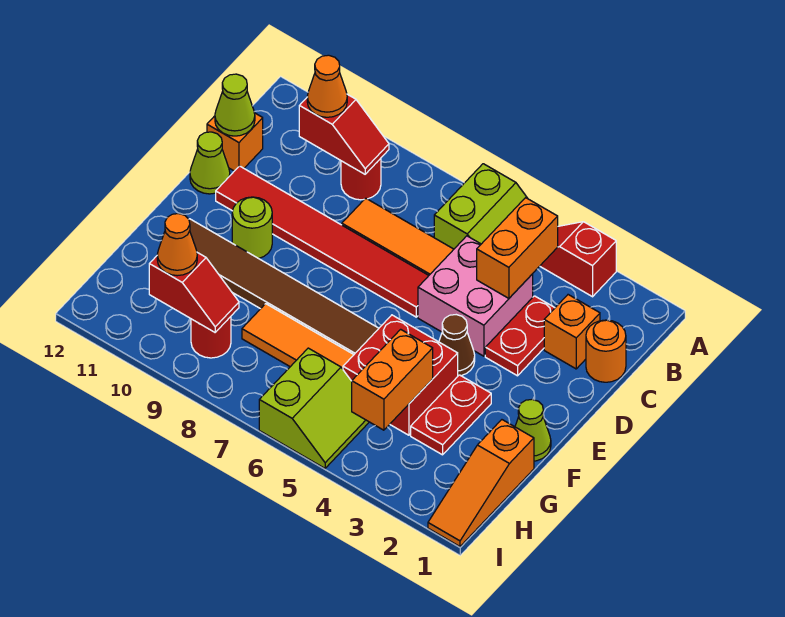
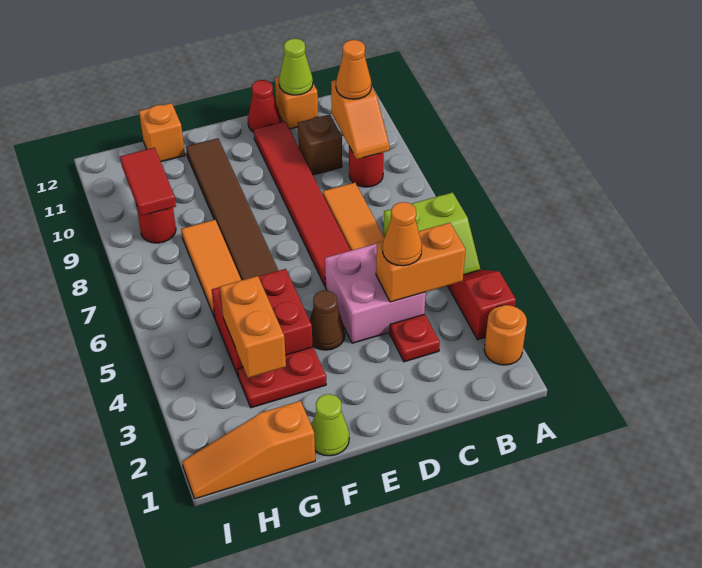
red 1x2 slope [299,94,389,174] -> orange 1x2 slope [331,80,389,159]
orange 1x1 round brick [586,320,626,382] -> orange 1x1 round brick moved to [484,305,527,365]
orange 1x1 brick [544,295,600,369] -> orange 1x1 brick moved to [139,103,185,162]
red 1x2 plate [485,296,555,376] -> red 1x1 plate [390,314,440,362]
none -> brown 1x1 brick [298,114,342,175]
lime 1x1 cone [190,132,230,194] -> red 1x1 cone [248,80,281,132]
lime 1x1 round brick [232,197,272,259] -> none
orange 1x2 brick [352,329,433,430] -> orange 1x2 brick turned to [220,276,286,378]
lime 2x2 slope [259,348,369,468] -> none
red 1x2 slope [149,253,239,332] -> red 1x2 tile [120,148,176,216]
orange 1x1 cone [157,214,197,276] -> orange 1x1 cone moved to [383,202,422,266]

